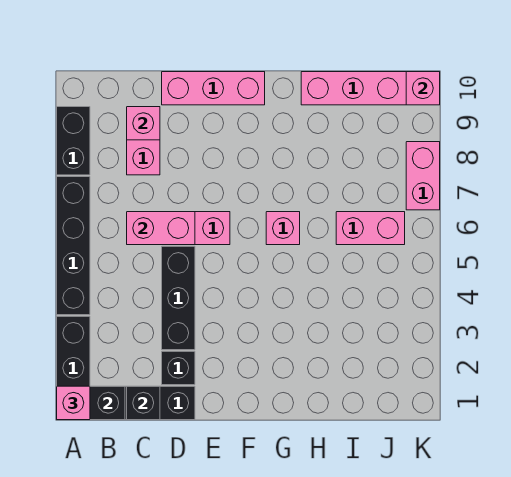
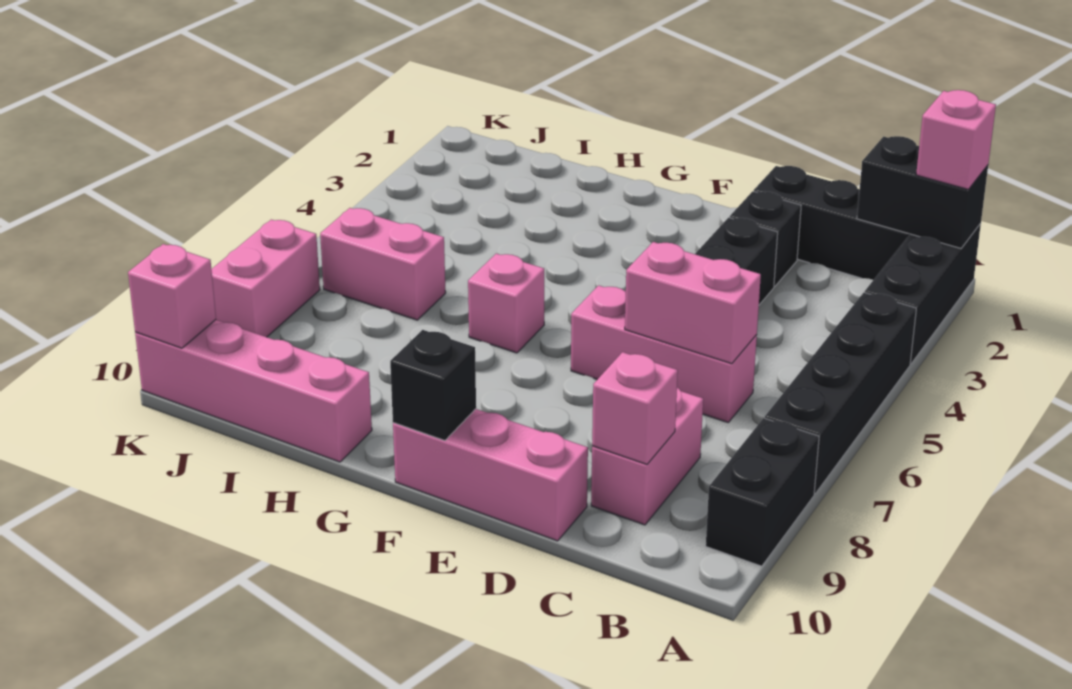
black 1x1 brick [127,386,160,420] -> black 1x1 brick moved to [390,330,476,441]

